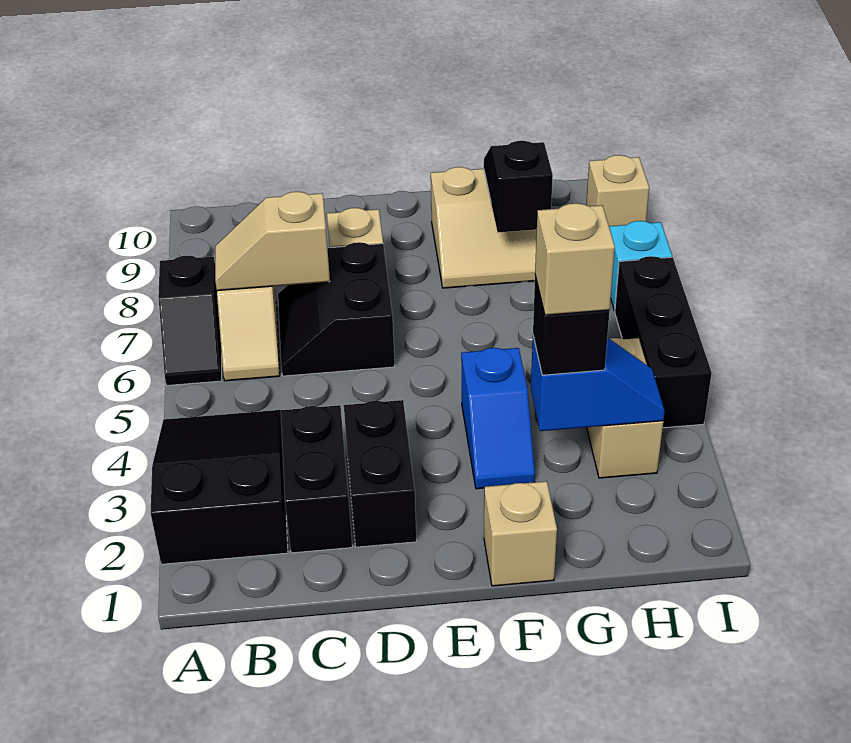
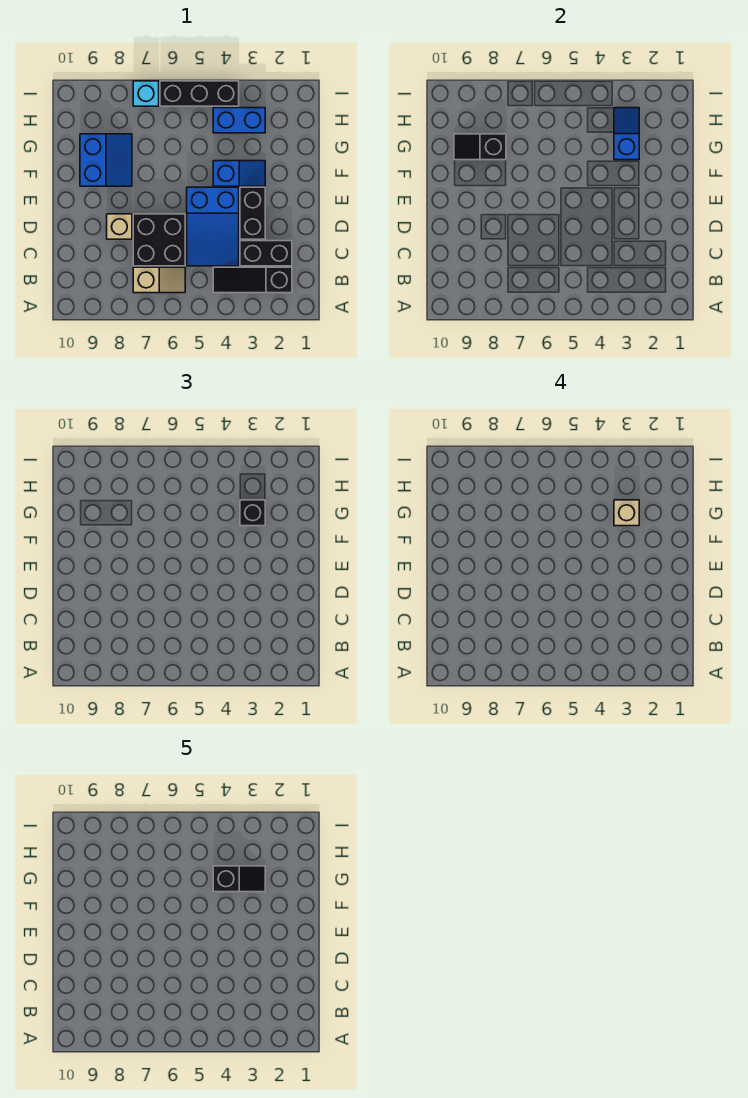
black 2x3 slope [150,410,288,564] -> black 1x3 slope [213,267,292,293]
black 1x2 slope [158,256,222,386] -> black 1x2 slope moved to [213,866,265,892]
tan 1x2 slope [215,192,330,291] -> none
none -> blue 2x3 slope [187,187,239,266]
black 2x2 slope [278,242,395,376] -> black 2x2 brick [133,214,185,266]
black 1x2 brick [344,400,417,547] -> black 1x2 brick turned to [240,187,265,239]
tan 1x1 brick [484,481,557,586] -> none
tan 2x2 slope [431,167,537,288] -> blue 2x2 slope [80,134,132,186]
tan 1x2 brick [587,338,663,478] -> blue 1x2 brick [213,108,265,133]
tan 1x1 brick [586,155,649,226] -> none

